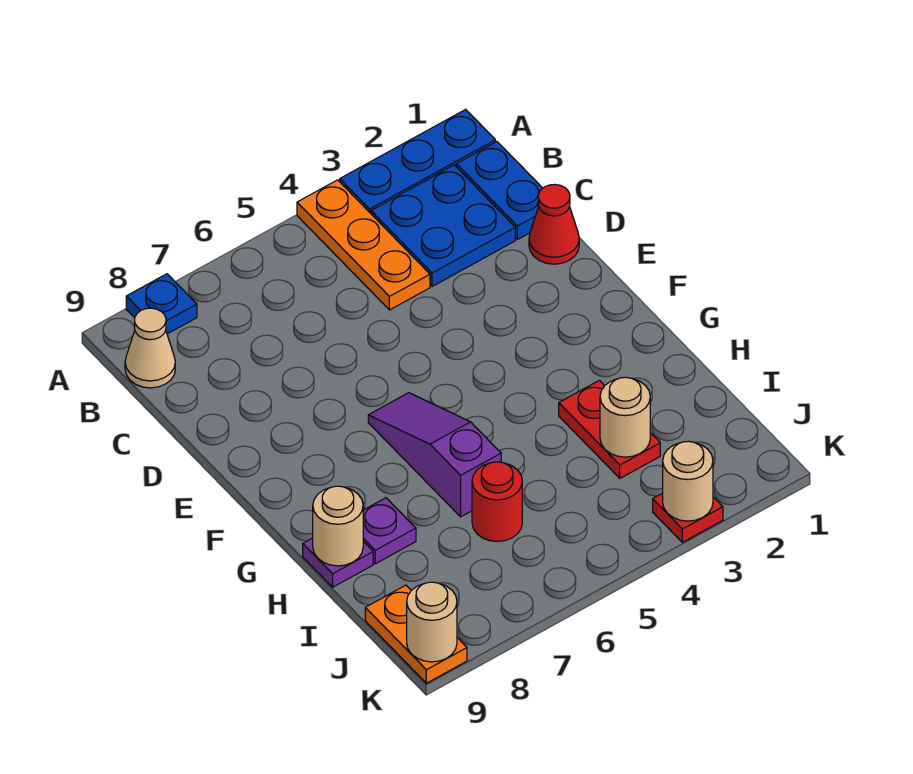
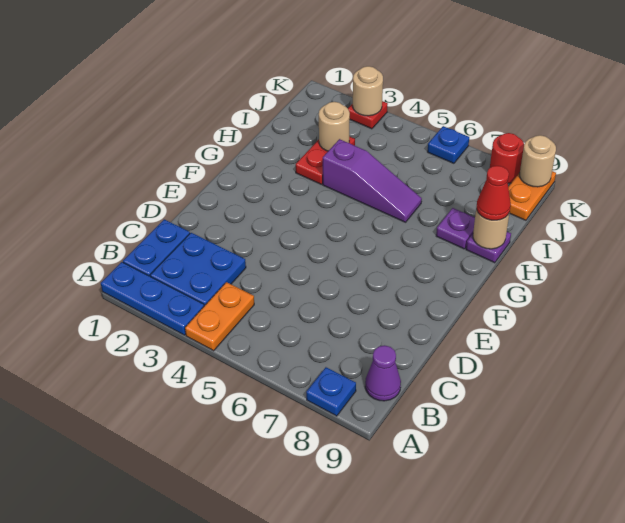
orange 1x3 plate [297,180,430,310] -> orange 1x2 plate [185,282,254,351]
tan 1x1 cone [125,308,175,388] -> purple 1x1 cone [365,345,401,401]
red 1x1 cone [529,185,579,264] -> red 1x1 cone moved to [476,166,511,220]
purple 1x3 slope [368,393,501,517] -> purple 1x3 slope turned to [323,139,422,222]
red 1x1 round brick [472,462,522,542] -> red 1x1 round brick moved to [490,133,524,183]
none -> blue 1x1 plate [428,126,469,163]

